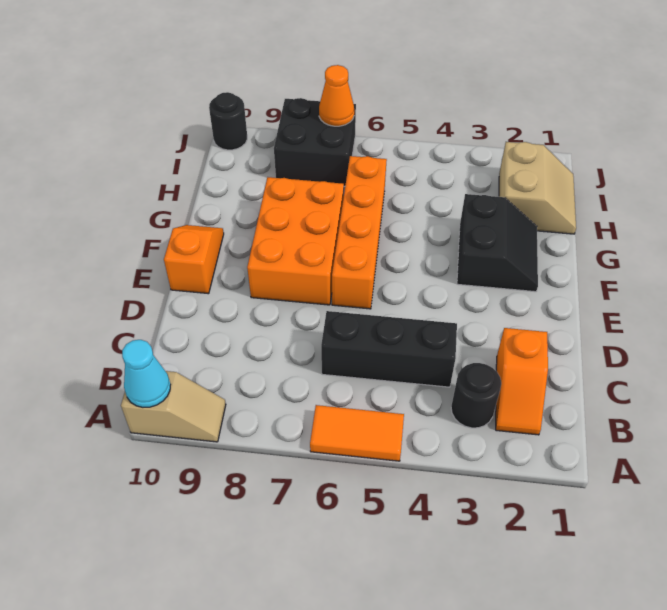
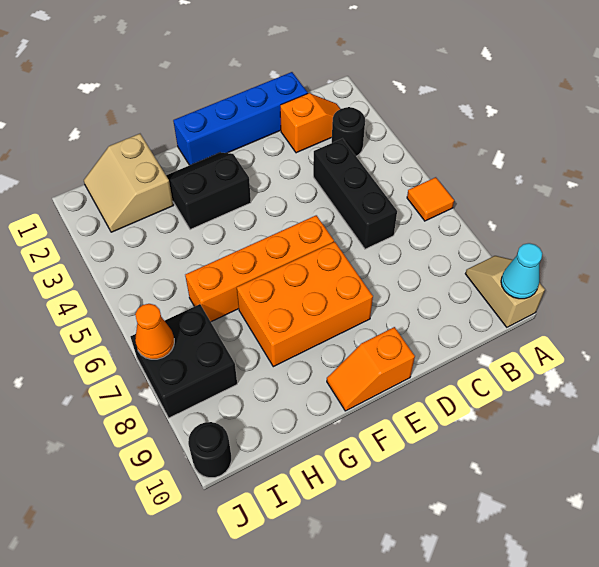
orange 1x2 tile [310,405,404,461] -> orange 1x1 tile [407,177,454,221]
none -> blue 1x4 brick [173,72,308,165]
tan 2x2 slope [499,142,576,234] -> tan 2x2 slope turned to [84,134,174,232]

